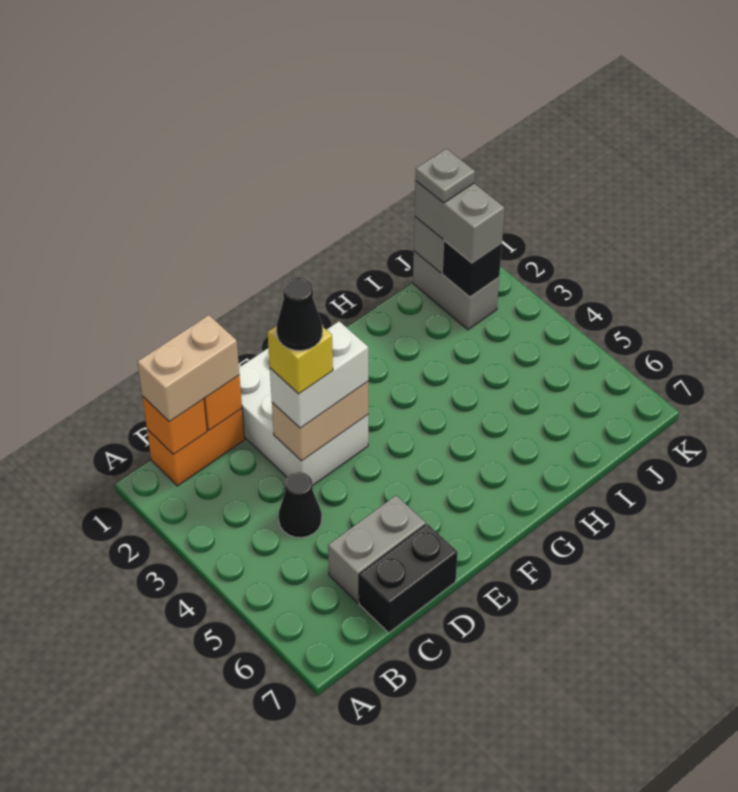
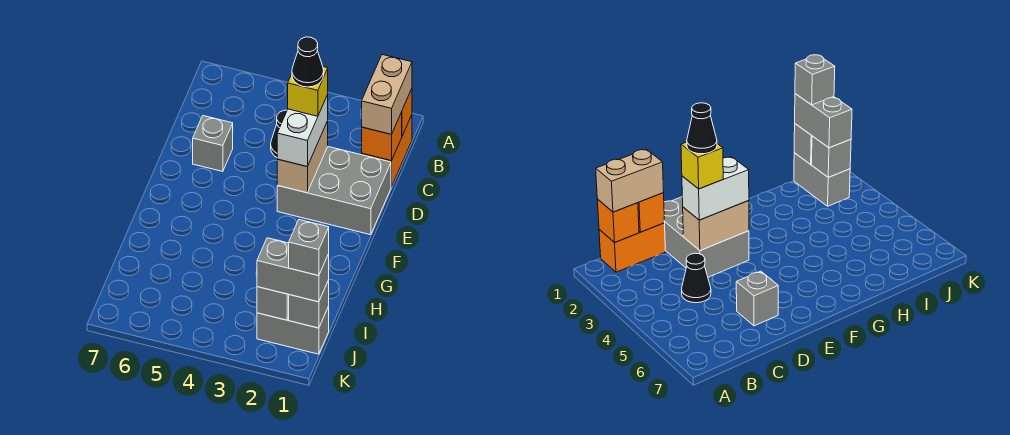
grey 1x2 brick [328,495,426,603] -> grey 1x1 brick [193,116,233,172]
black 1x2 brick [359,524,458,633] -> none
white 2x3 brick [239,348,368,485] -> grey 2x3 brick [277,147,391,235]
grey 1x1 plate [415,149,475,203] -> grey 1x1 brick [289,220,329,276]
black 1x1 brick [442,241,502,297] -> grey 1x1 brick [257,287,289,320]

